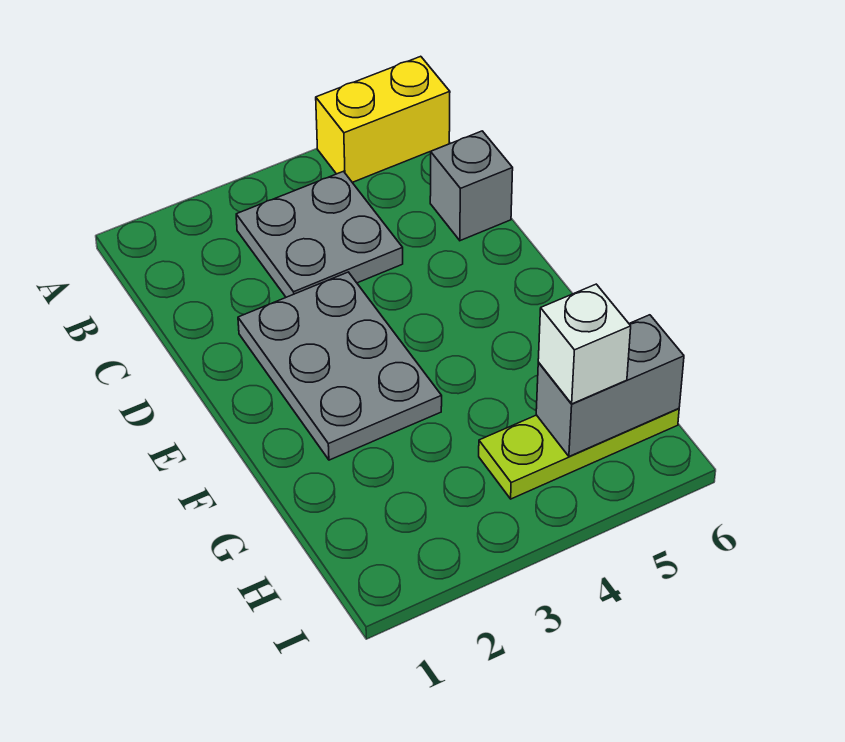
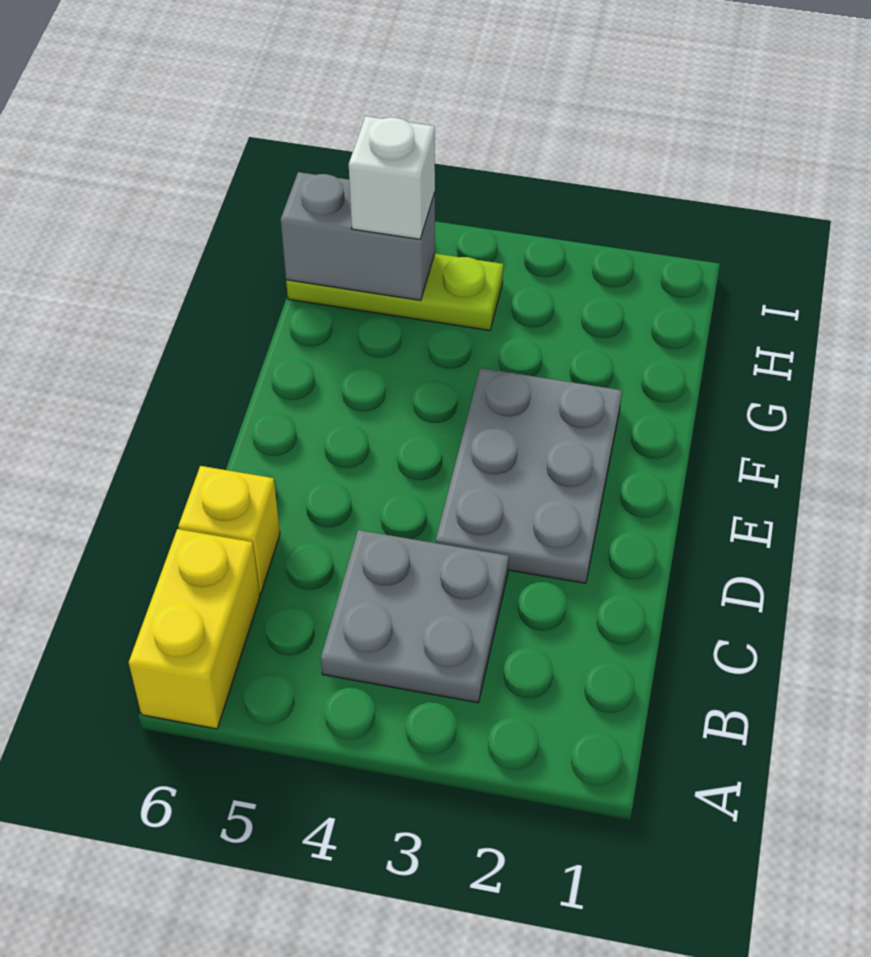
yellow 1x2 brick [316,56,450,182] -> yellow 1x2 brick turned to [129,529,260,729]
grey 1x1 brick [430,131,513,241] -> yellow 1x1 brick [178,466,280,594]

